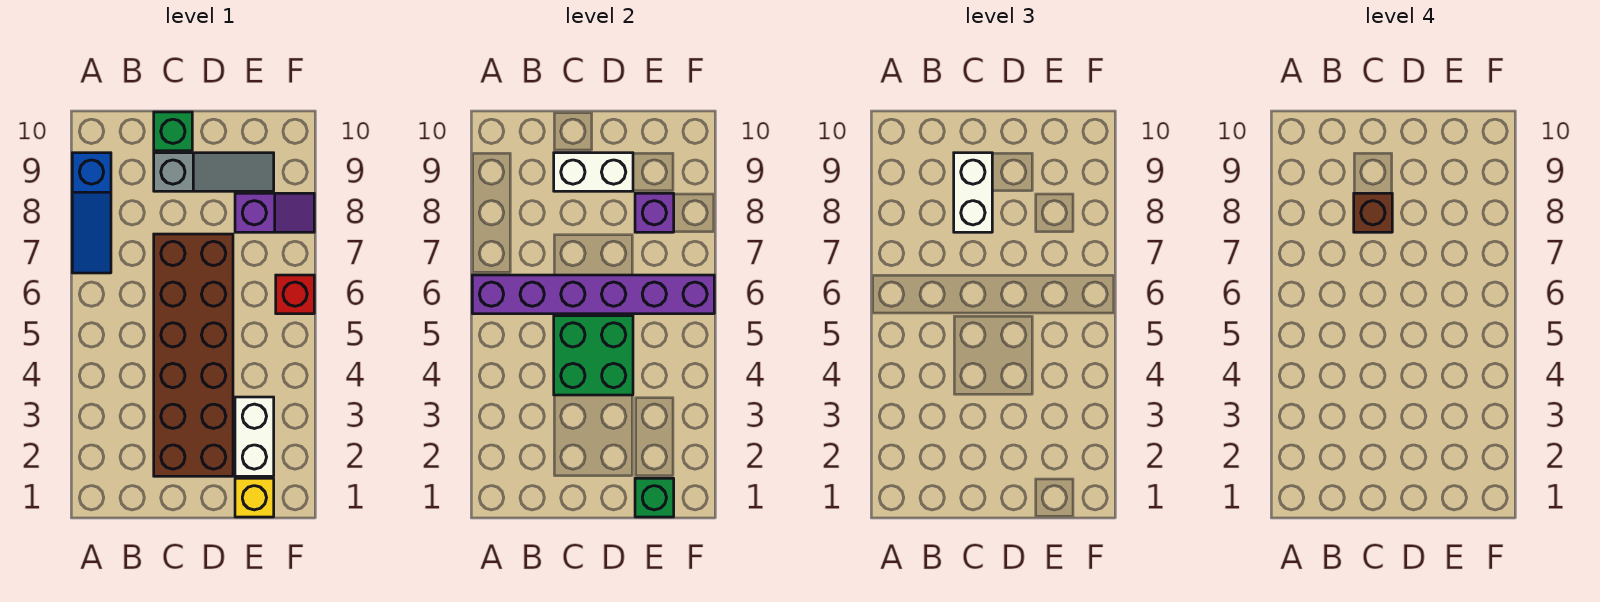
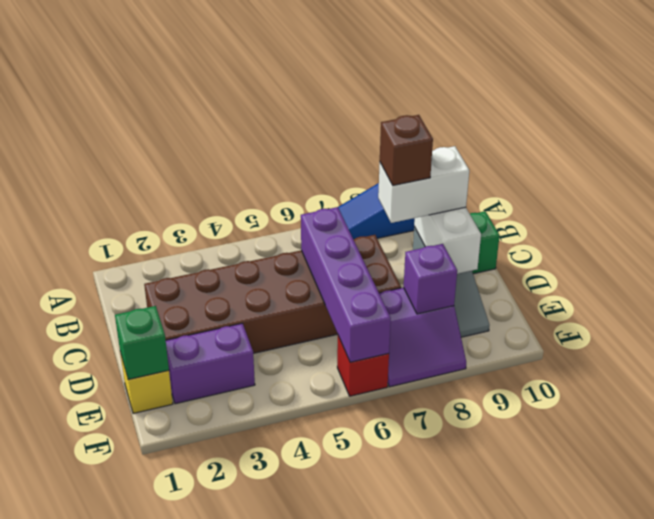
purple 1x6 brick [472,275,714,314] -> purple 1x4 brick [301,207,391,362]
green 2x2 brick [554,316,633,395] -> none
white 1x2 brick [235,397,274,476] -> purple 1x2 brick [166,323,255,404]
purple 1x2 slope [235,193,314,232] -> purple 2x2 slope [379,288,466,387]

